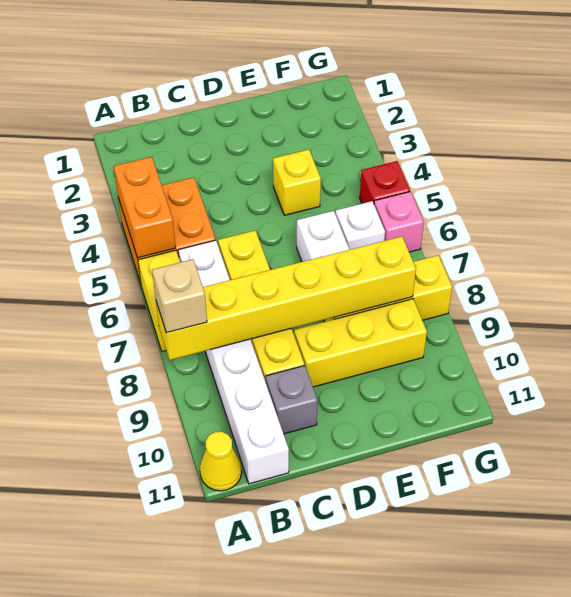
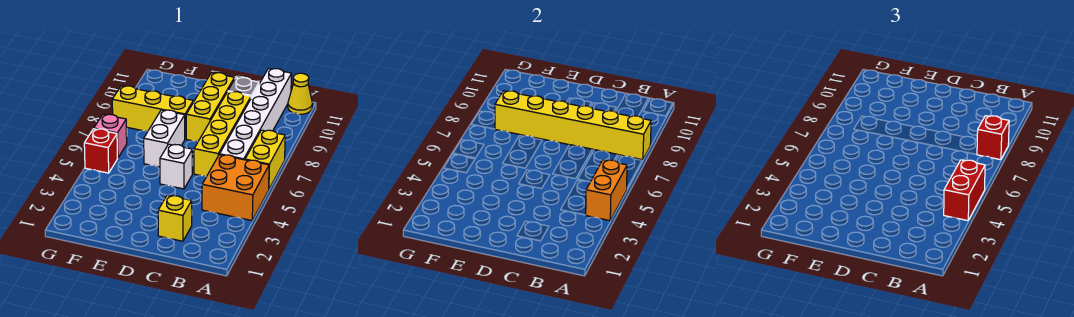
none -> red 1x2 brick [944,160,985,221]
tan 1x1 brick [152,259,207,333] -> red 1x1 brick [977,116,1009,160]
yellow 1x3 brick [294,299,427,387] -> yellow 1x3 brick turned to [186,73,235,142]
yellow 1x1 brick [273,150,321,215] -> yellow 1x1 brick moved to [158,195,192,241]
white 1x1 brick [336,201,385,250] -> white 1x1 brick moved to [160,144,192,189]

